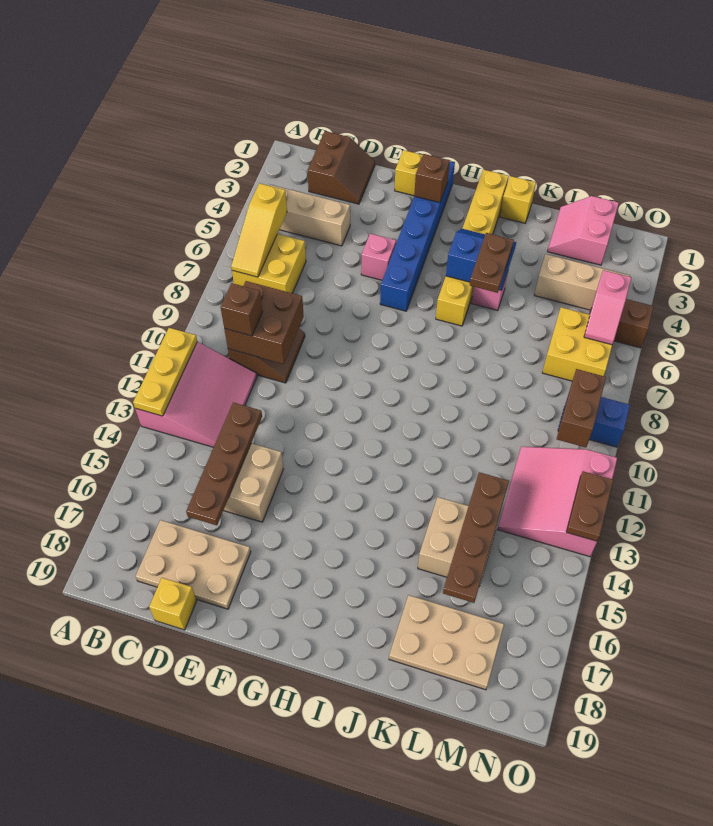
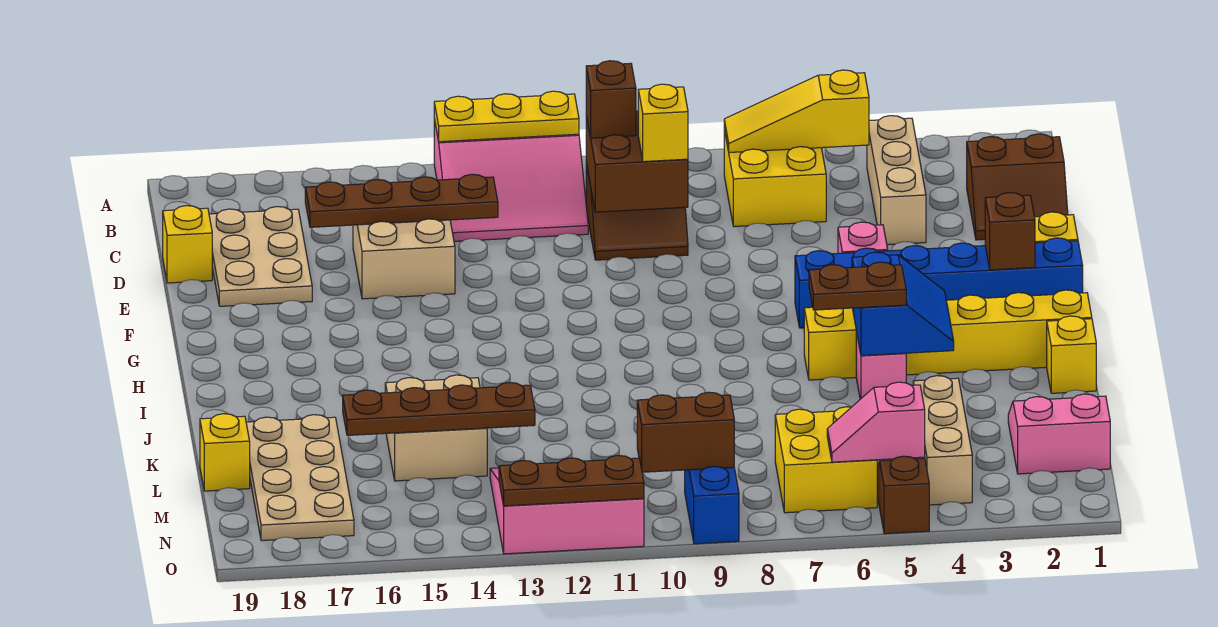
none -> yellow 1x1 brick [638,84,688,162]
tan 2x3 plate [389,595,504,690] -> tan 2x4 plate [246,415,354,541]
none -> yellow 1x1 brick [200,414,250,491]
brown 1x2 plate [567,471,613,541] -> brown 1x3 plate [499,455,644,506]

